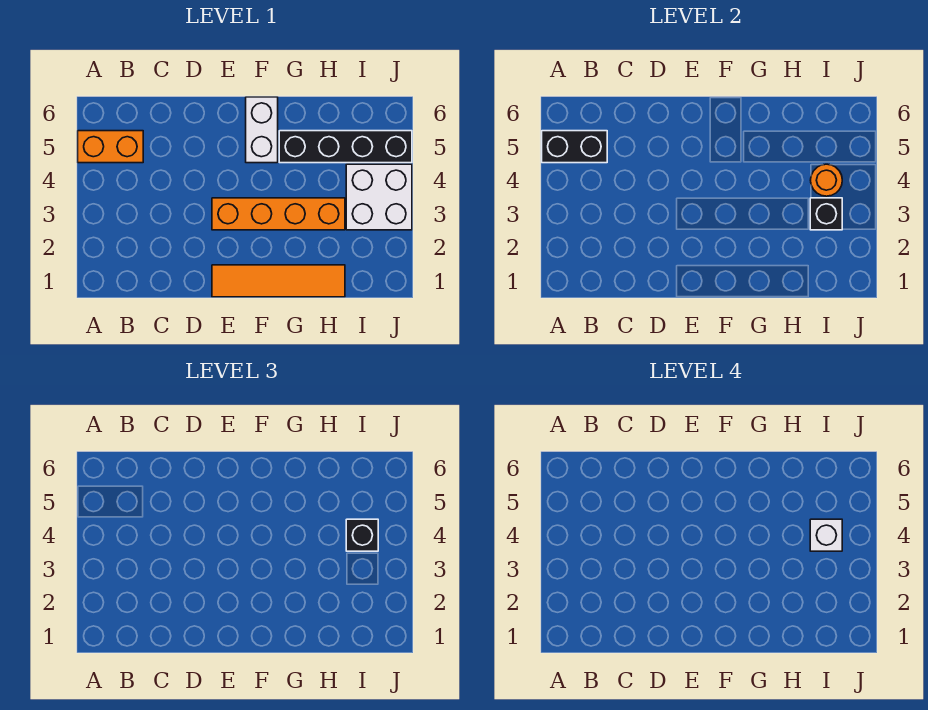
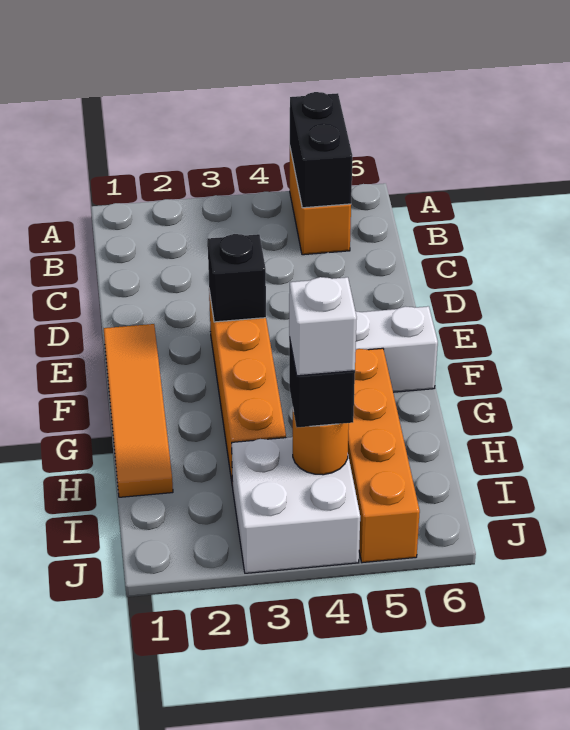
black 1x4 brick [279,131,412,163] -> orange 1x4 brick [348,348,420,563]
black 1x1 brick [810,198,842,230] -> black 1x1 brick moved to [208,234,266,322]

